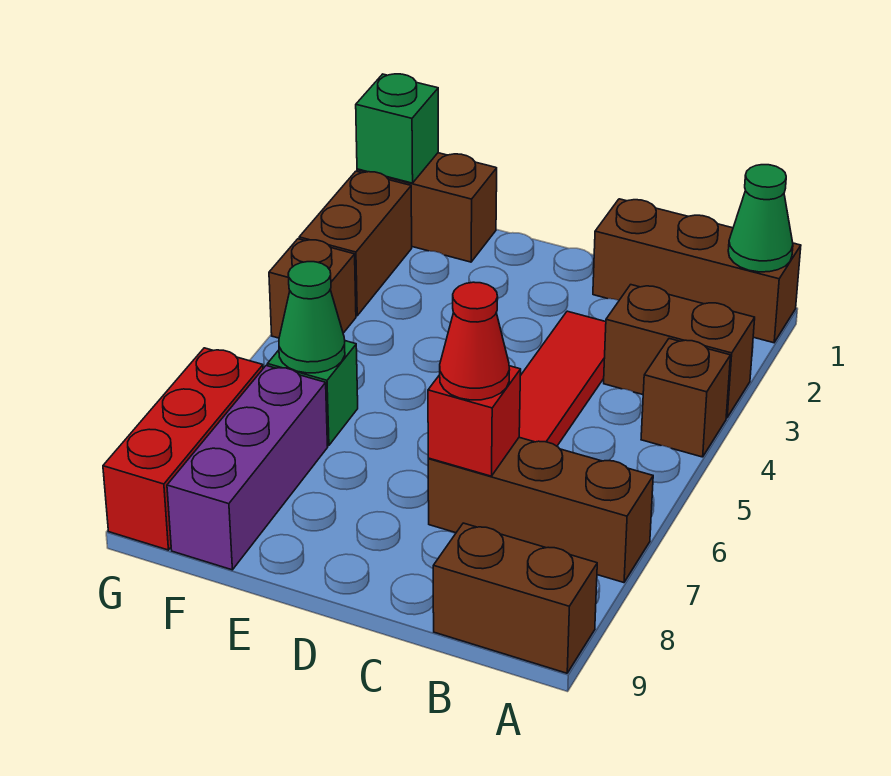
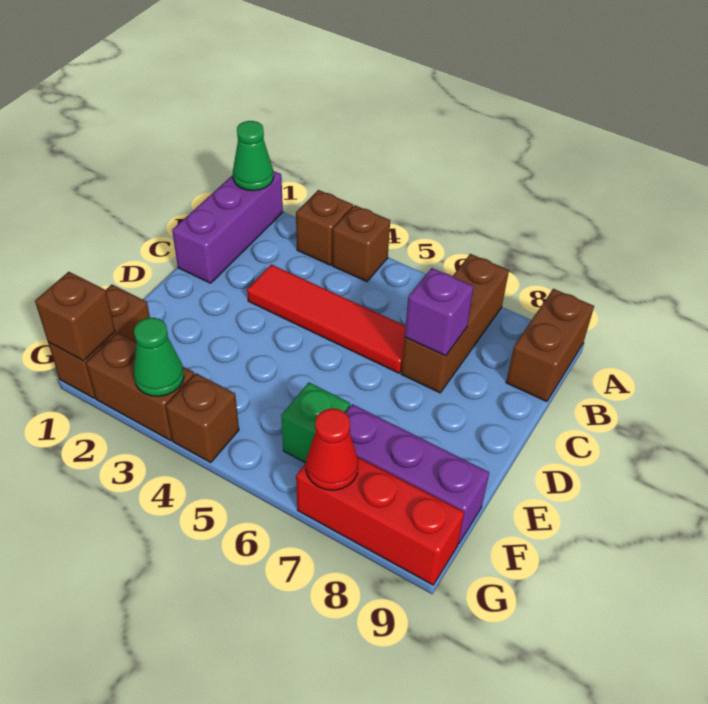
brown 1x3 brick [593,199,801,343] -> purple 1x3 brick [172,171,283,283]
brown 1x2 brick [604,285,755,418] -> brown 1x1 brick [296,190,353,265]
red 1x1 brick [428,366,521,476] -> purple 1x1 brick [405,268,474,356]
red 1x1 cone [440,282,510,400] -> red 1x1 cone moved to [306,409,358,490]
green 1x1 cone [279,262,345,373] -> green 1x1 cone moved to [134,318,184,396]
green 1x1 brick [356,74,438,183] -> brown 1x1 brick [35,272,115,361]

